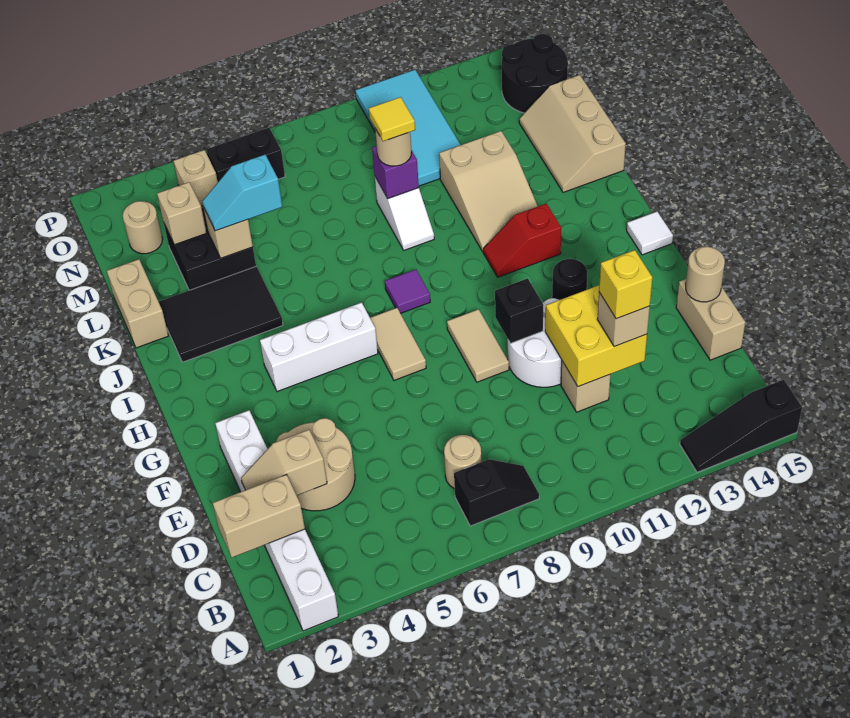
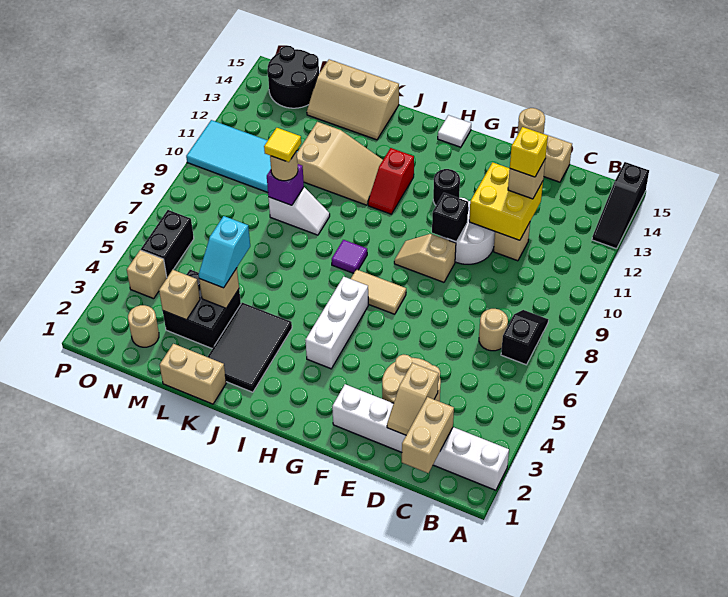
tan 1x2 tile [447,309,509,382] -> tan 1x2 slope [394,234,456,282]

